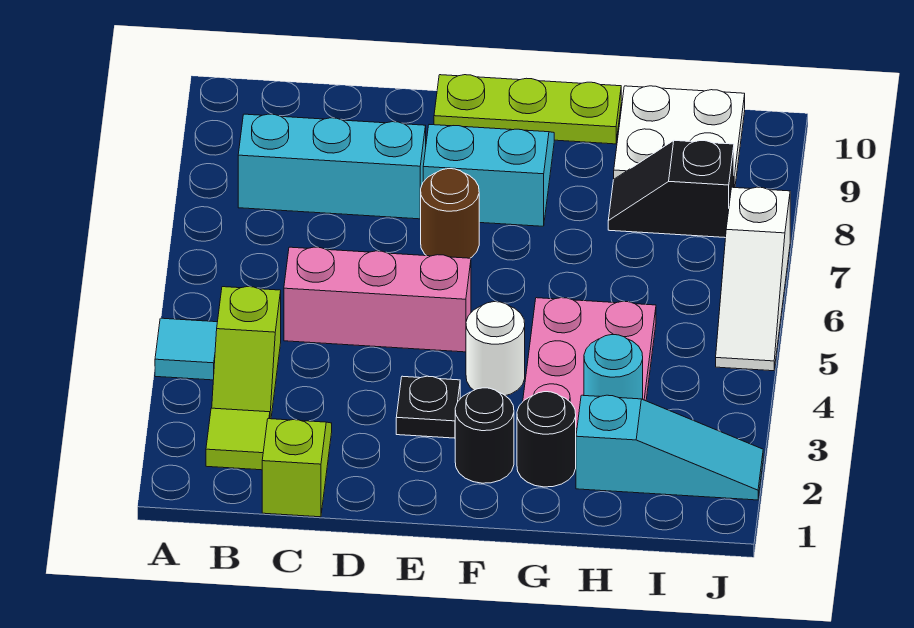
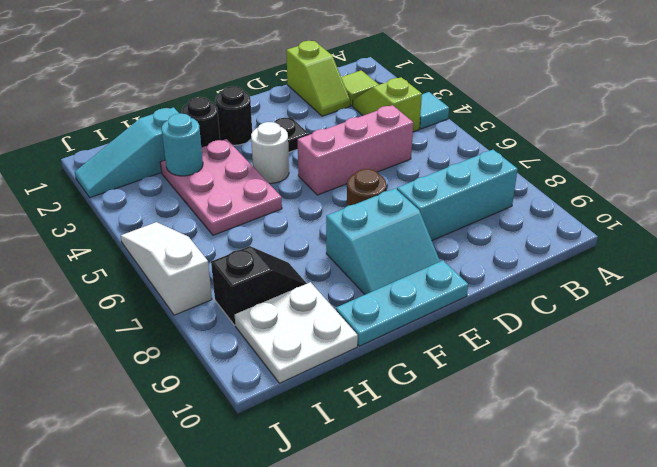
lime 1x3 plate [434,75,621,144] -> cyan 1x3 plate [336,261,468,346]

